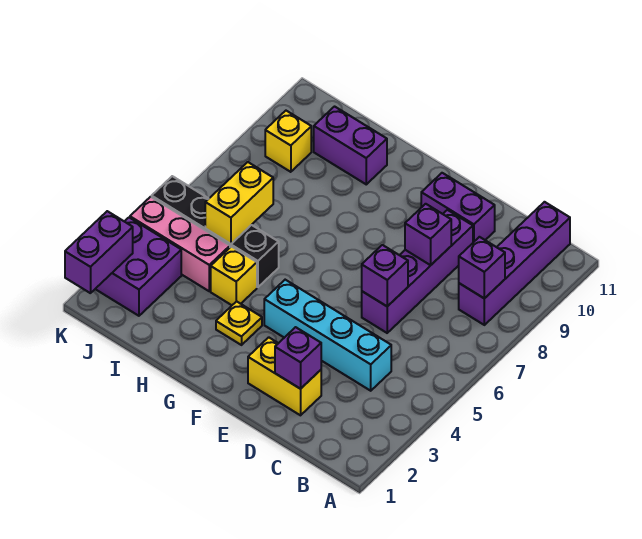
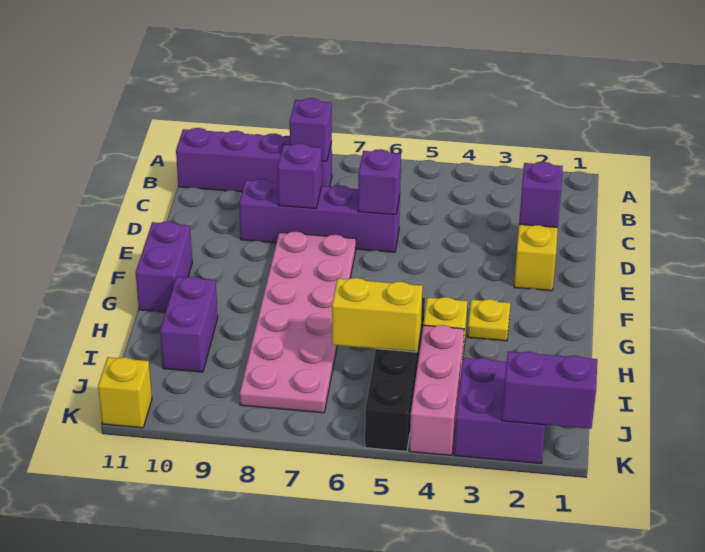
cyan 1x4 brick [264,280,391,391] -> none
purple 1x2 brick [421,173,495,242] -> purple 1x2 brick moved to [136,221,192,312]
none -> pink 2x6 plate [240,232,356,413]
yellow 1x1 brick [265,111,311,172] -> yellow 1x1 brick moved to [98,357,152,428]

